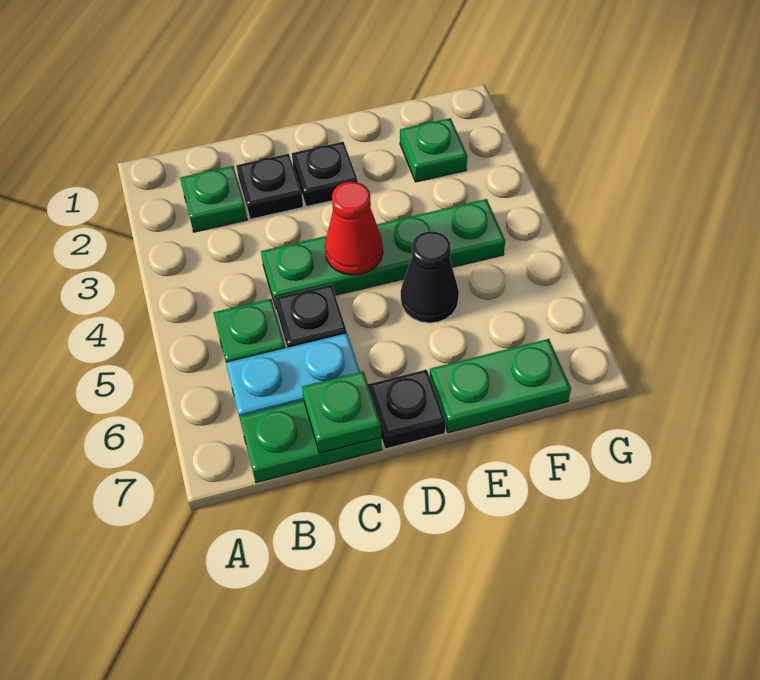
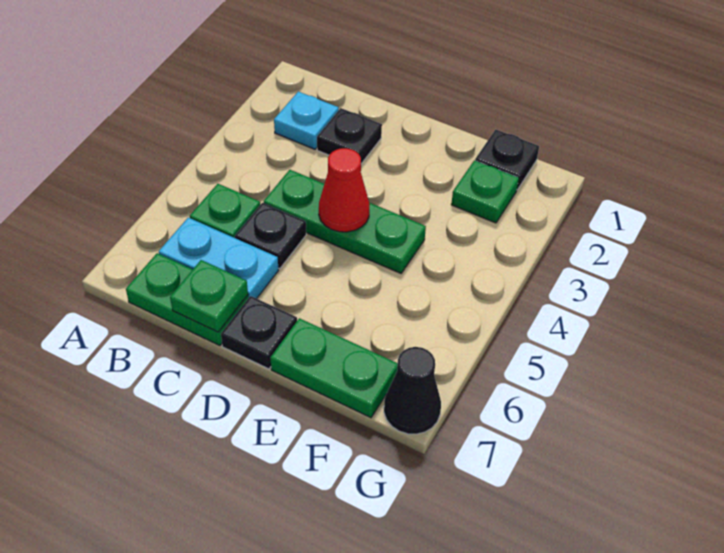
green 1x1 plate [180,166,247,232] -> cyan 1x1 plate [274,91,339,149]
green 1x4 plate [261,199,505,308] -> green 1x3 plate [264,170,426,273]
black 1x1 plate [292,142,358,207] -> black 1x1 plate moved to [475,130,539,190]
black 1x1 cone [401,231,459,323] -> black 1x1 cone moved to [384,347,441,434]

